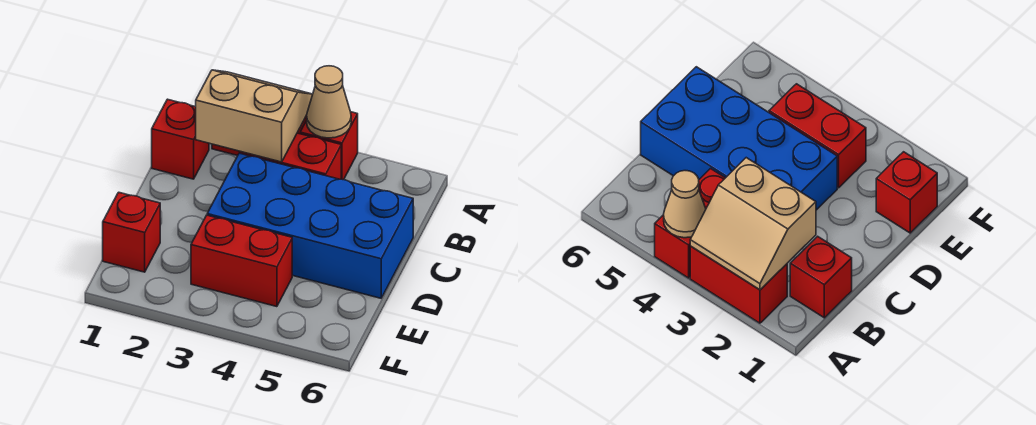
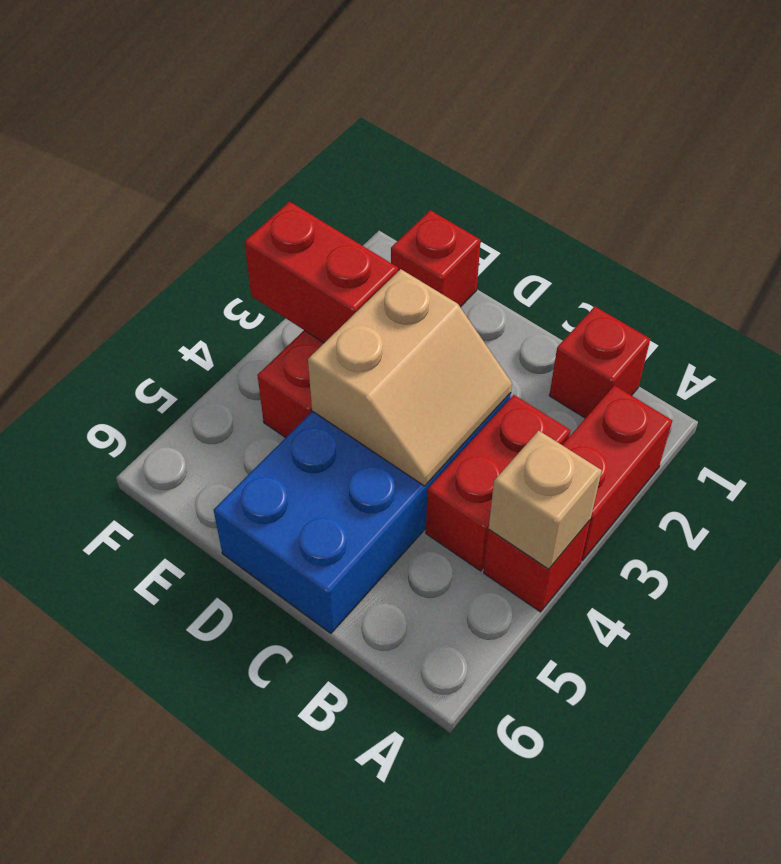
tan 2x2 slope [196,70,313,162] -> tan 2x2 slope moved to [308,269,512,486]
tan 1x1 cone [307,66,351,138] -> tan 1x1 brick [489,431,602,569]
none -> red 1x2 brick [244,202,398,343]

